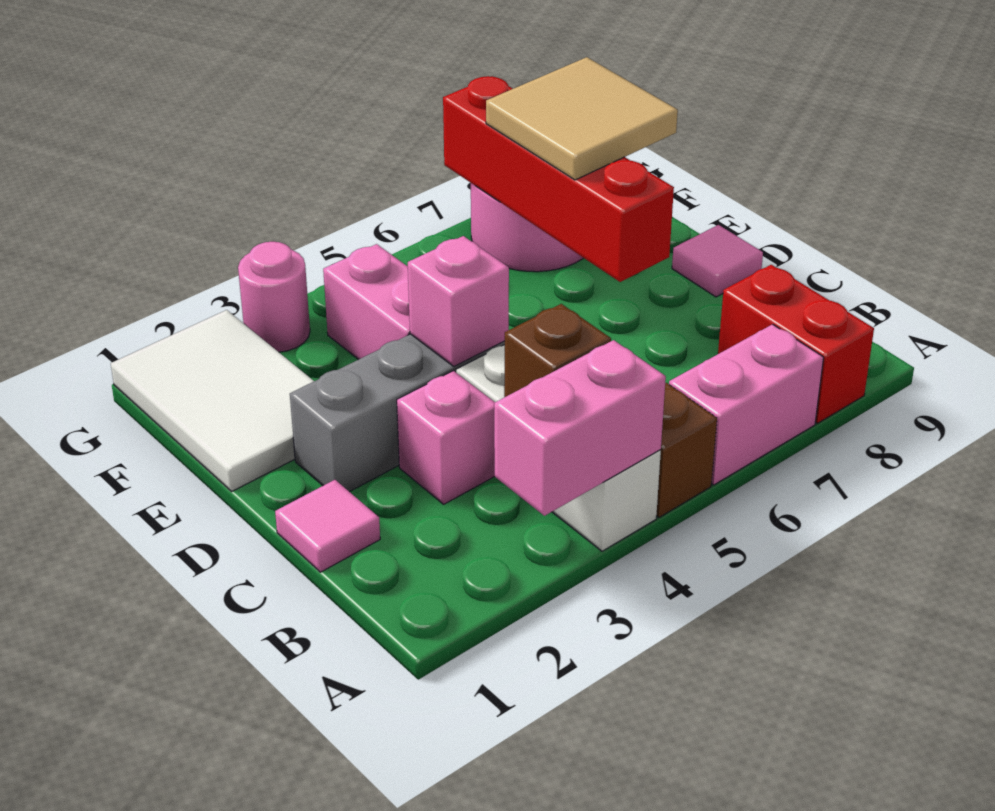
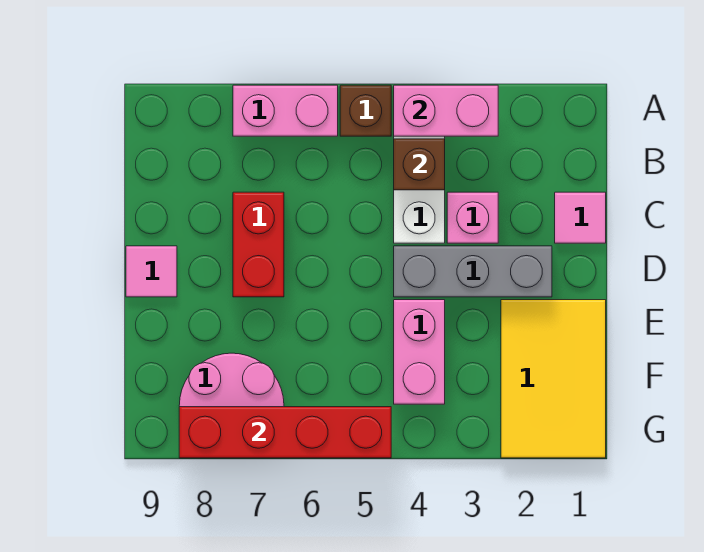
red 1x2 brick [718,265,874,423] -> red 1x2 brick moved to [233,192,284,297]
pink 1x1 brick [408,236,509,366] -> none
red 1x4 brick [443,76,674,282] -> red 1x4 brick turned to [179,407,391,458]
white 2x3 tile [111,310,314,491] -> yellow 2x3 tile [501,300,606,458]
tan 2x2 tile [486,57,678,180] -> none
pink 1x1 round brick [238,242,310,352] -> none

